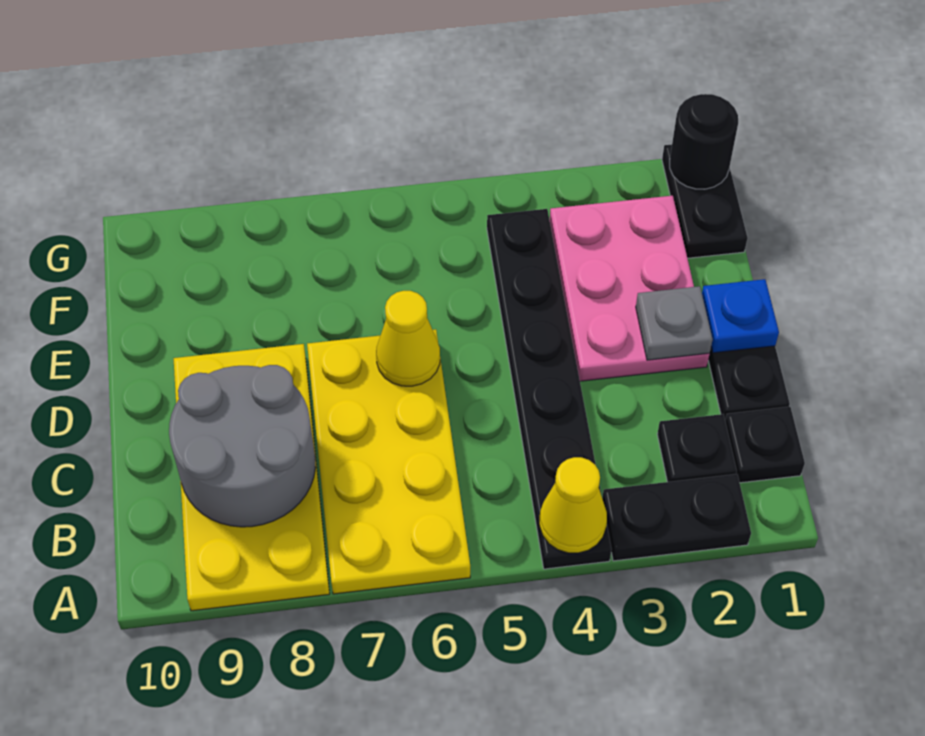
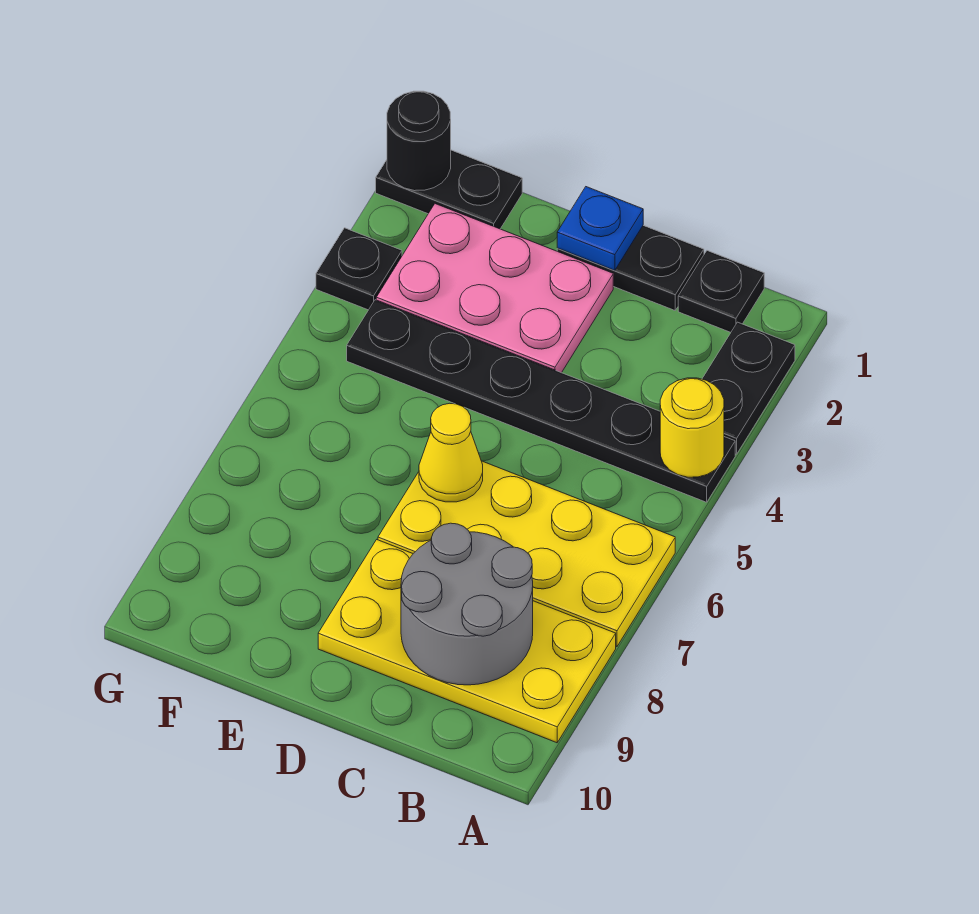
yellow 1x1 cone [540,457,607,553] -> yellow 1x1 round brick [660,378,724,477]
black 1x1 plate [657,414,737,482] -> black 1x1 plate moved to [316,228,402,310]
grey 1x1 plate [636,286,713,360] -> none

